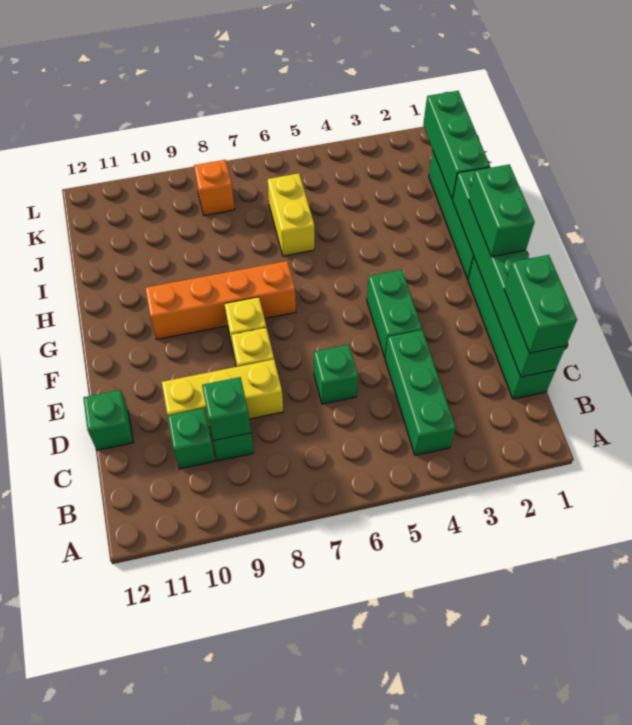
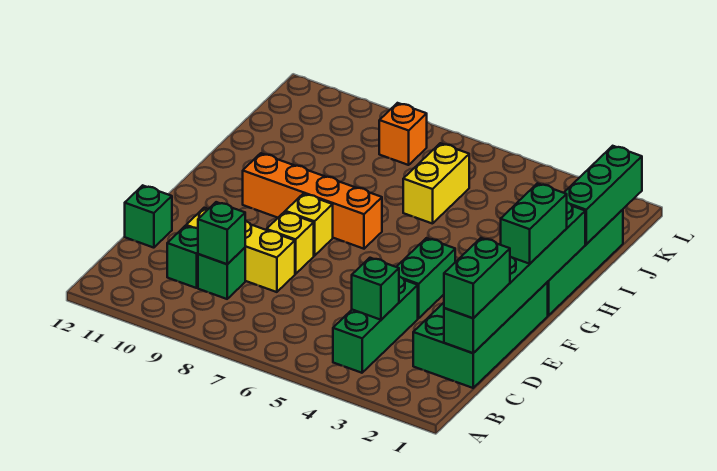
green 1x4 brick [468,257,555,399] -> green 2x4 brick [413,282,548,388]
green 1x1 brick [314,345,358,404] -> green 1x1 brick moved to [352,258,399,320]

